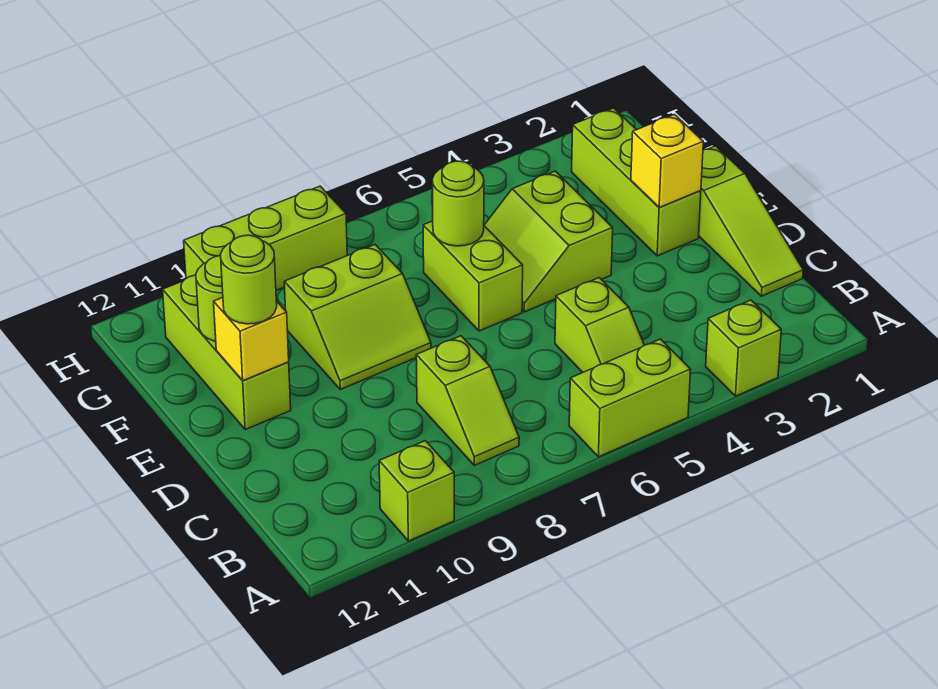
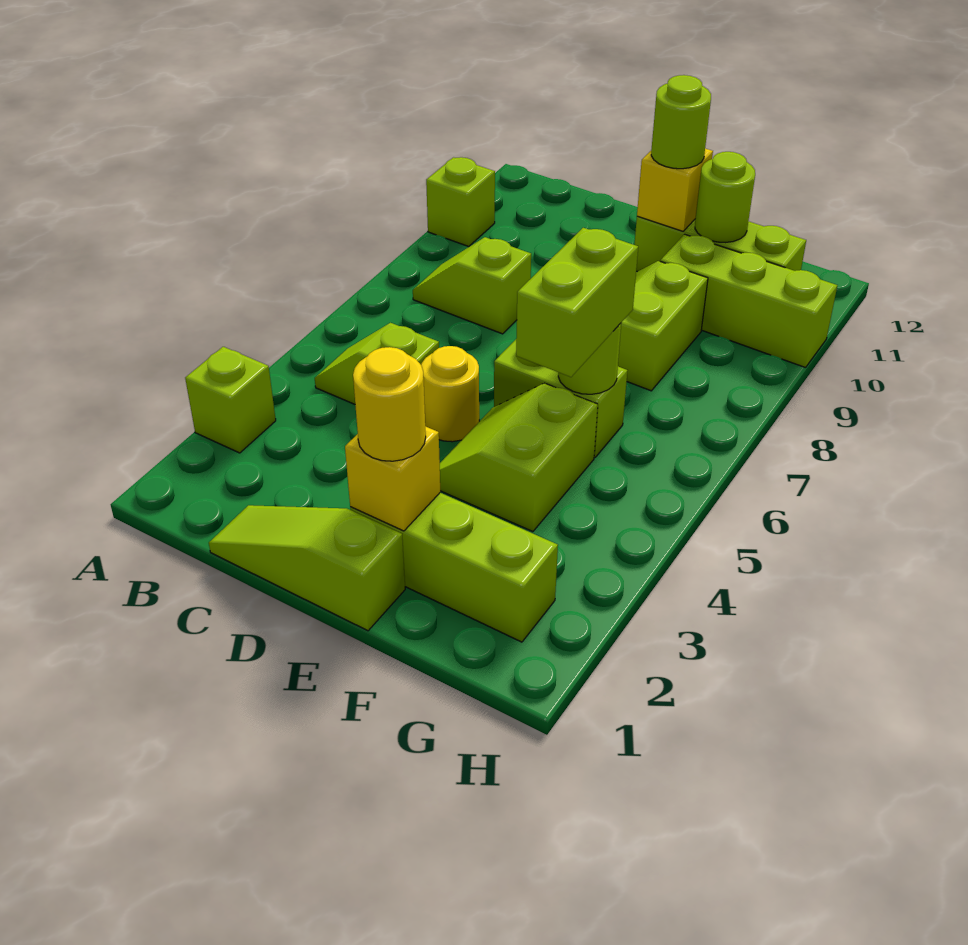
lime 1x2 brick [569,339,691,457] -> lime 1x2 brick moved to [516,228,638,377]
none -> yellow 1x1 round brick [421,346,479,442]
none -> yellow 1x1 round brick [353,347,426,461]
lime 2x2 slope [484,171,613,312] -> lime 2x2 slope turned to [440,383,598,532]
lime 1x3 brick [184,186,347,290] -> lime 1x3 brick turned to [660,234,837,368]

